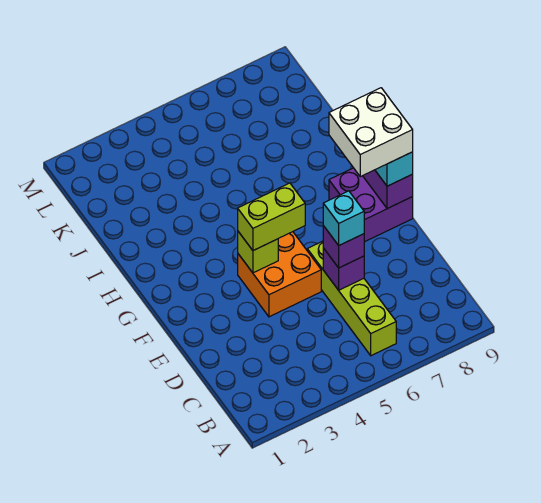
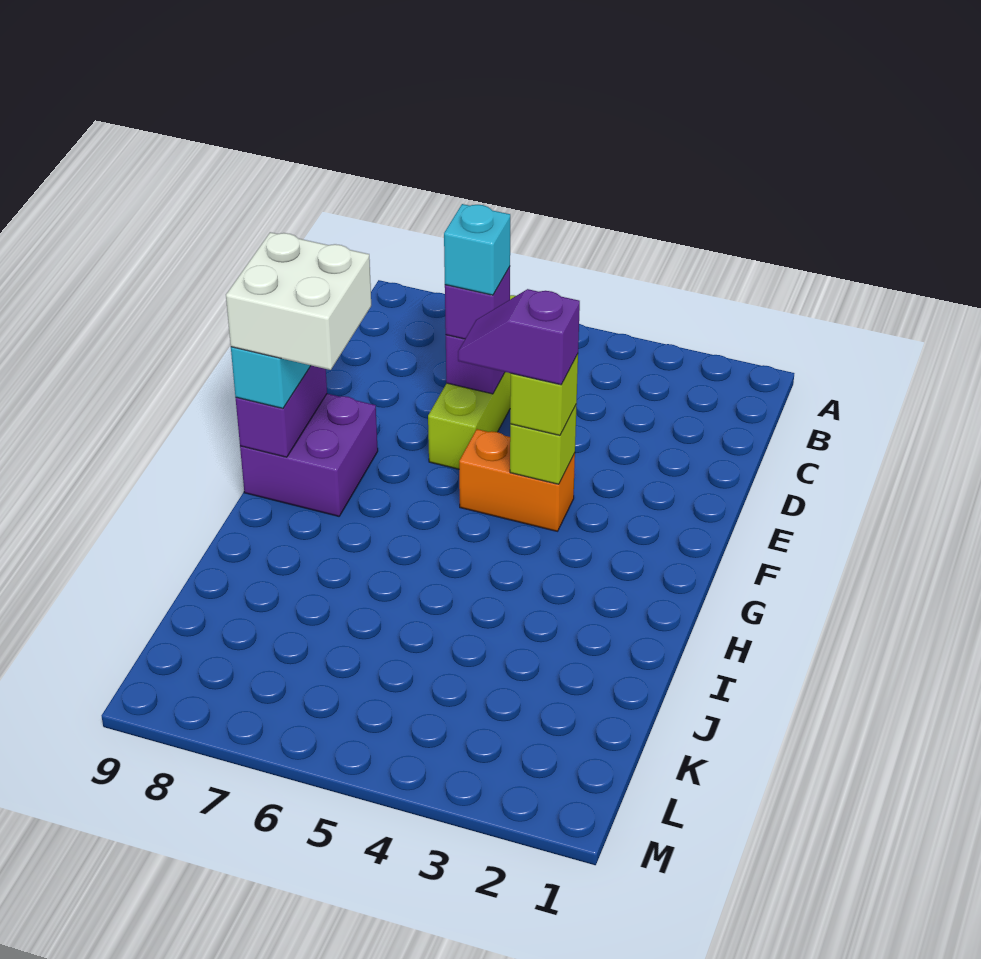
orange 2x2 brick [238,232,321,317] -> orange 1x2 brick [459,429,575,531]
lime 1x2 brick [238,183,305,250] -> lime 1x1 brick [510,354,578,435]
none -> purple 1x2 slope [458,289,580,385]

